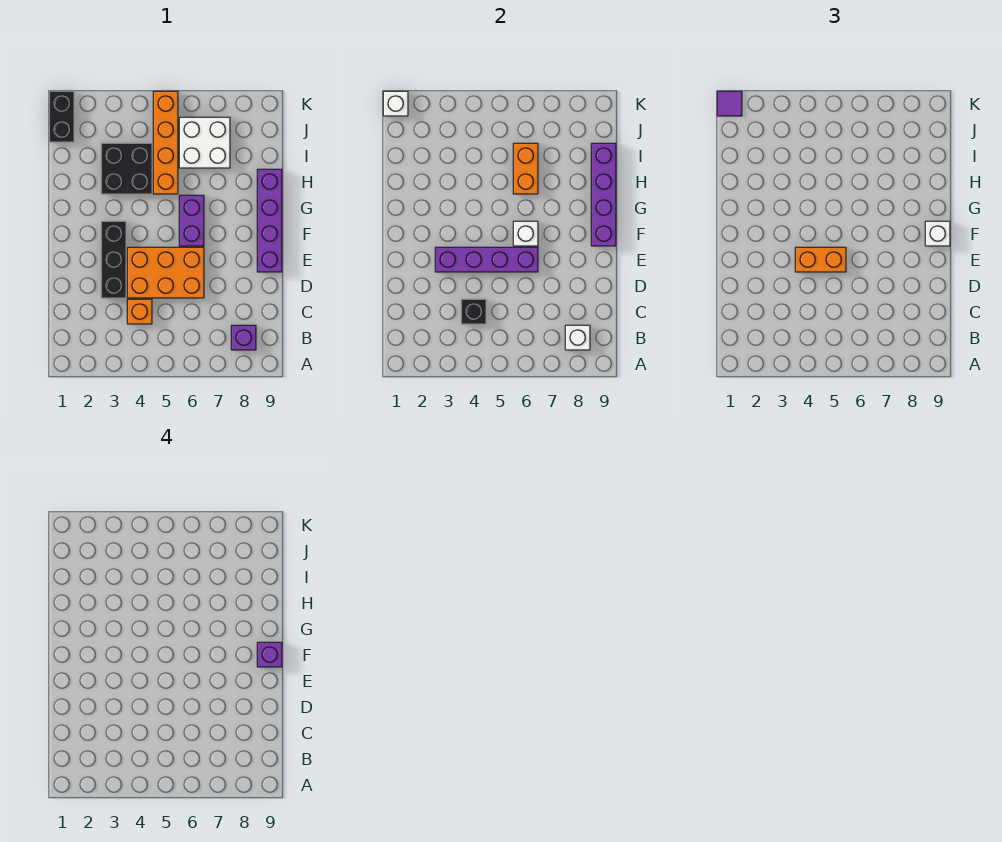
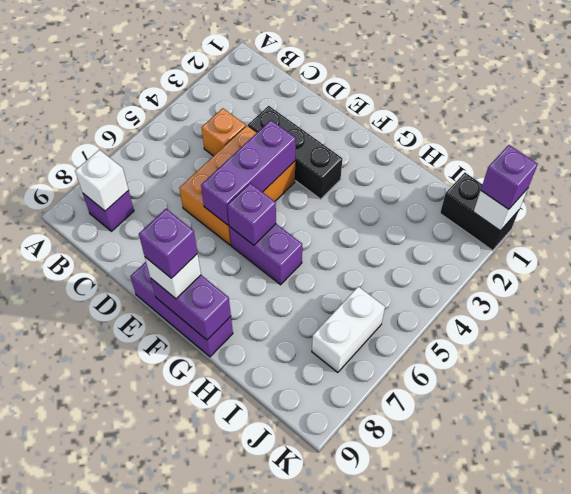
black 1x1 brick [461,299,486,324] -> none
purple 1x4 brick [435,247,538,272] -> purple 1x3 brick [201,120,296,225]
orange 1x2 brick [795,247,846,272] -> none
purple 1x4 brick [257,169,282,272] -> purple 1x3 brick [130,262,233,357]
white 1x1 brick [513,221,538,246] -> purple 1x1 brick [227,183,276,245]
purple 1x4 brick [591,143,616,246] -> purple 1x2 brick [151,275,231,340]
black 2x2 brick [101,143,152,194] -> none
orange 1x4 brick [153,91,178,194] -> none
orange 1x2 brick [513,143,538,194] -> none
white 2x2 brick [179,117,230,168] -> white 1x2 brick [312,286,385,373]
purple 1x1 tile [717,91,742,116] -> purple 1x1 brick [481,145,538,209]

